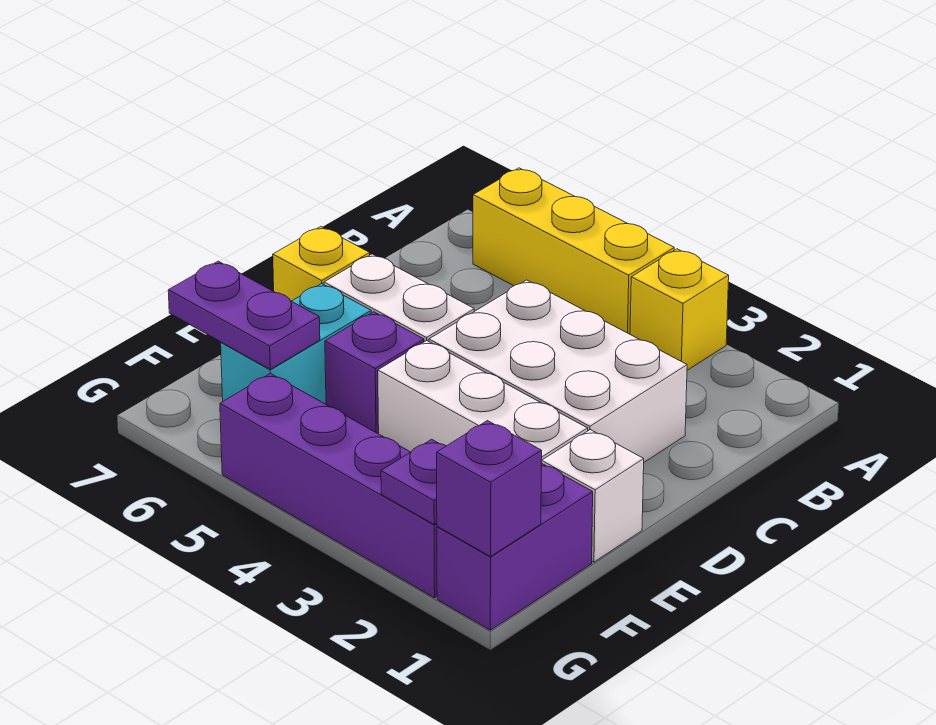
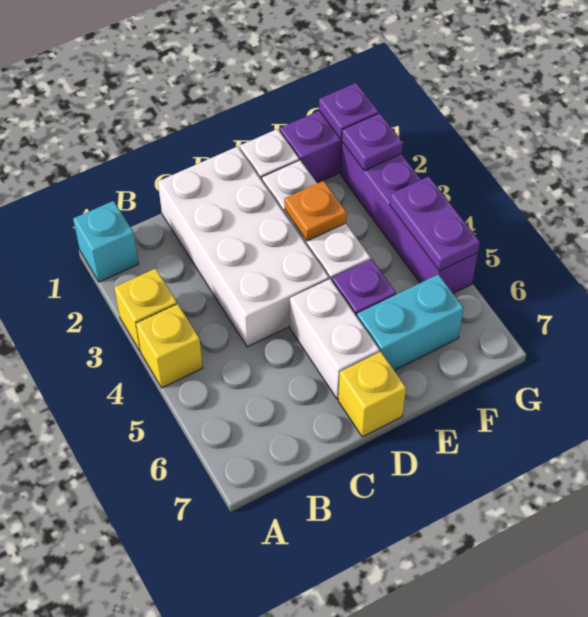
none -> cyan 1x1 brick [73,201,138,282]
yellow 1x3 brick [473,168,674,334] -> yellow 1x1 brick [136,304,203,388]
white 2x3 brick [429,280,687,462] -> white 2x4 brick [158,146,329,347]
none -> orange 1x1 plate [284,181,347,241]
purple 1x2 plate [168,261,320,369] -> purple 1x2 plate moved to [390,176,480,271]
purple 1x1 brick [437,421,542,557] -> purple 1x1 plate [319,83,379,139]

